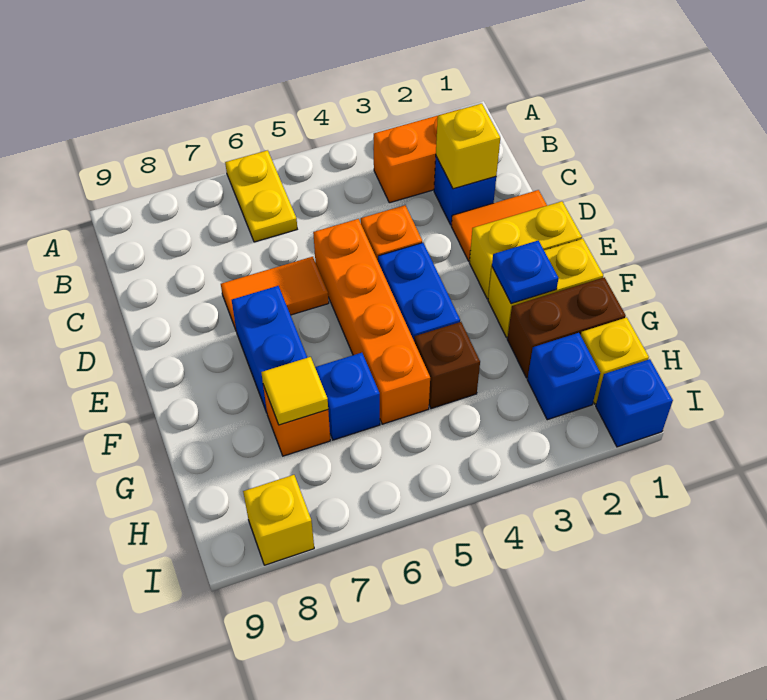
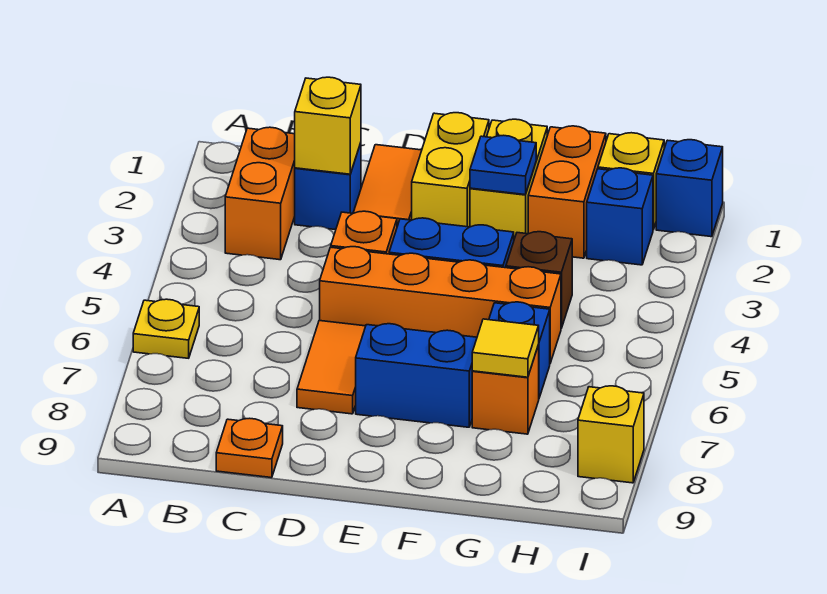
yellow 1x2 plate [225,150,297,242] -> yellow 1x1 plate [133,299,199,358]
none -> orange 1x1 plate [216,418,283,478]
brown 1x2 brick [507,277,626,378] -> orange 1x2 brick [528,126,606,258]

